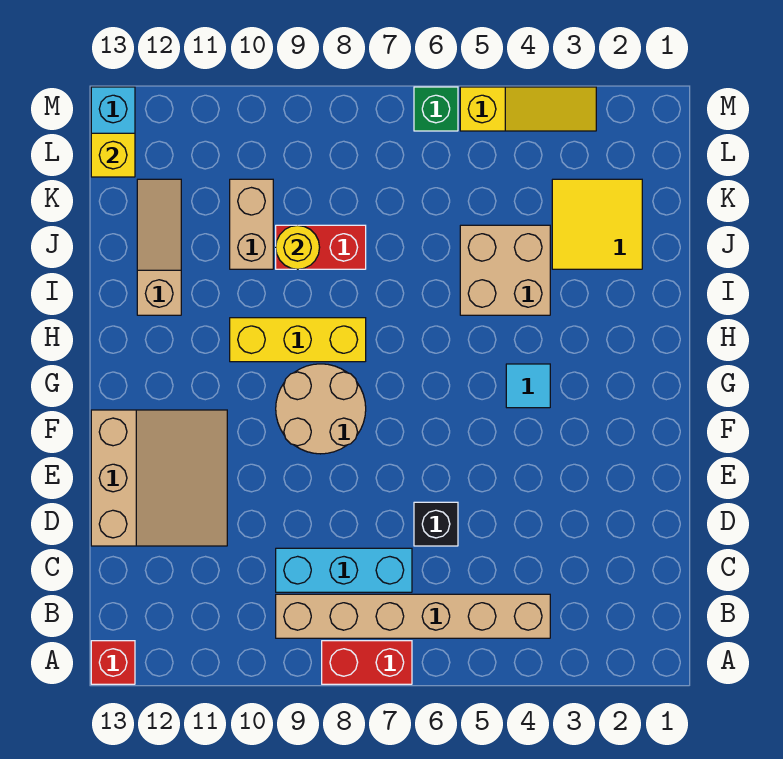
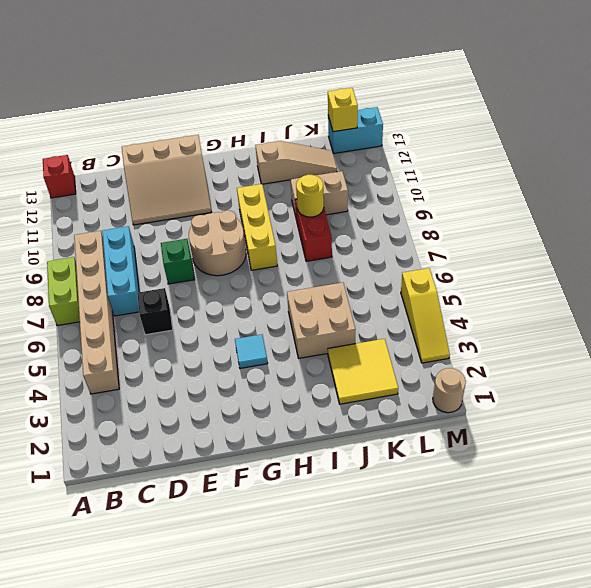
red 1x2 brick [322,641,412,684] -> lime 1x2 brick [47,257,80,326]
none -> tan 1x1 round brick [433,368,466,413]
green 1x1 brick [414,87,458,131] -> green 1x1 brick moved to [161,239,195,284]

